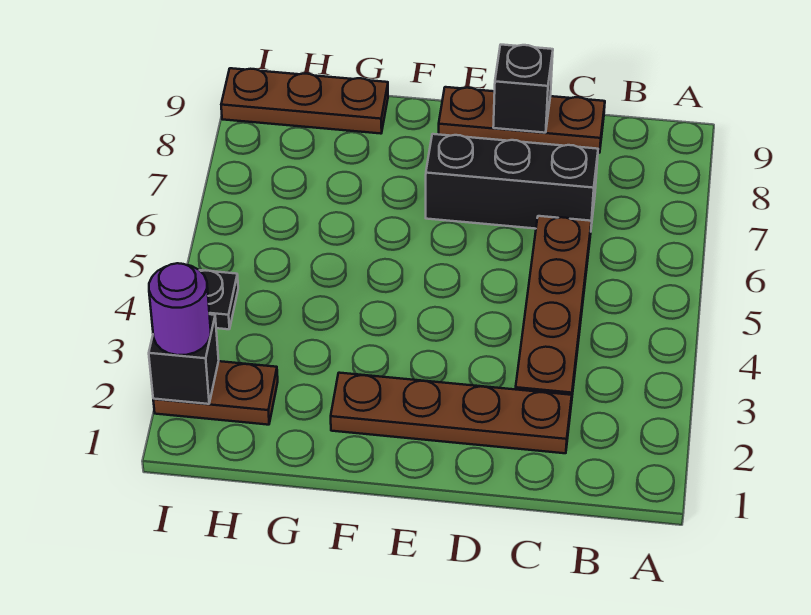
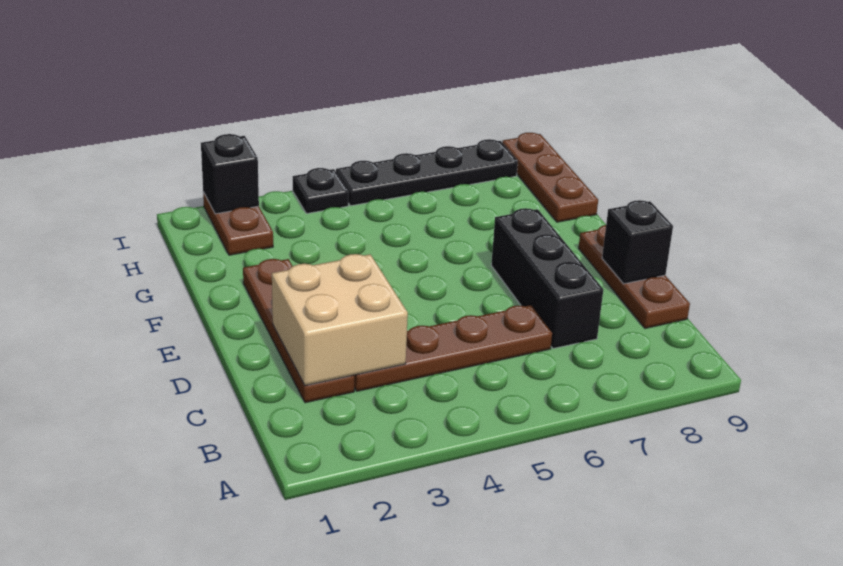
none -> tan 2x2 brick [272,254,408,386]
purple 1x1 round brick [149,263,211,355] -> none
none -> black 1x4 plate [336,139,518,206]

